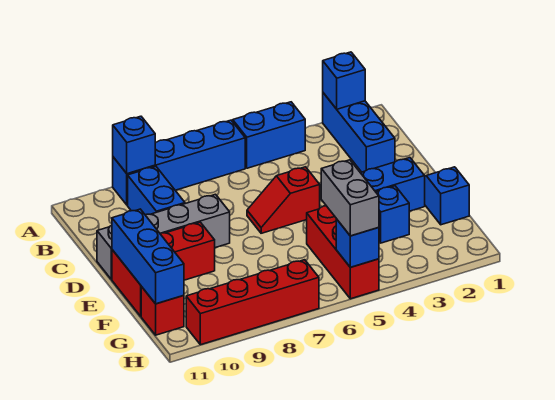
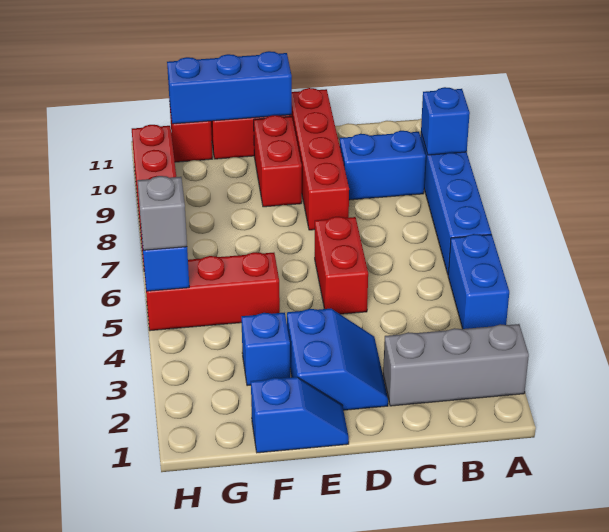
blue 1x3 brick [323,93,395,172] -> grey 1x3 brick [383,324,529,406]
blue 1x1 brick [323,52,365,109] -> none
red 1x2 slope [247,167,320,233] -> red 1x2 brick [315,217,368,314]
grey 1x4 brick [97,194,230,279] -> red 1x4 brick [292,88,349,230]
grey 1x2 brick [321,160,379,236] -> grey 1x1 brick [137,176,187,250]

